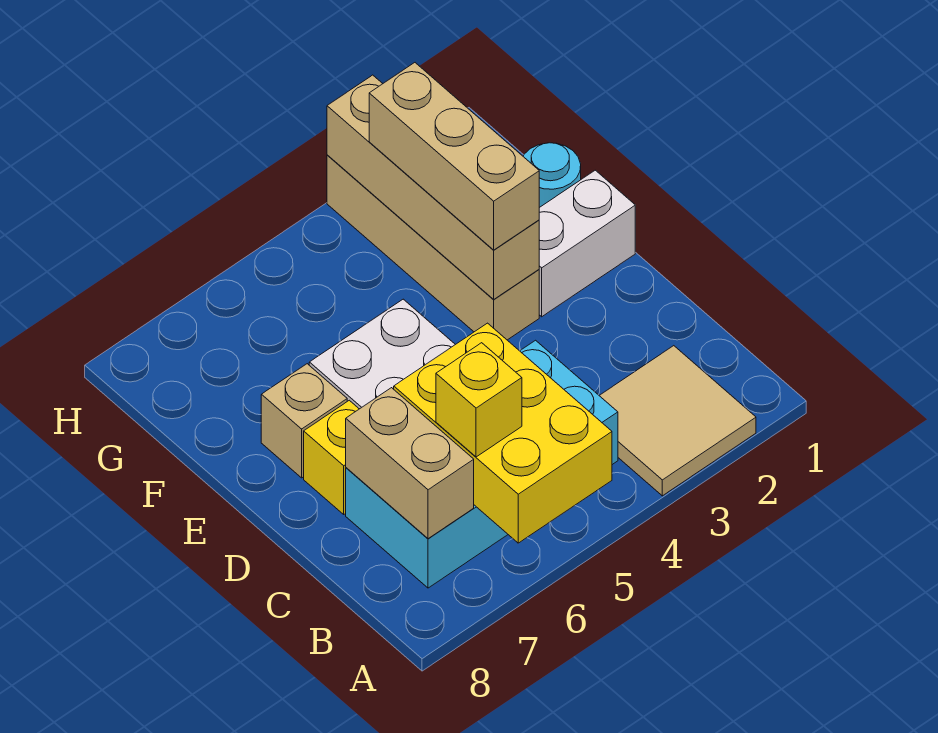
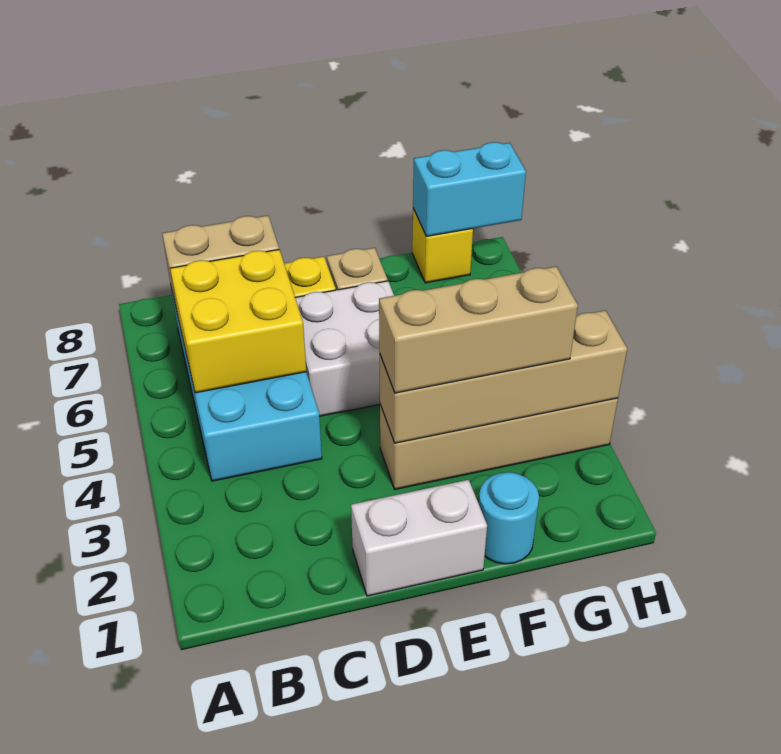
tan 2x2 tile [599,346,756,496] -> none
yellow 2x3 brick [394,323,612,543] -> yellow 2x2 brick [170,250,306,393]
yellow 1x1 brick [436,343,522,457] -> yellow 1x1 brick moved to [412,208,473,283]
white 1x2 brick [539,170,635,317] -> white 1x2 brick turned to [351,480,487,596]
none -> cyan 1x2 brick [413,142,526,236]

